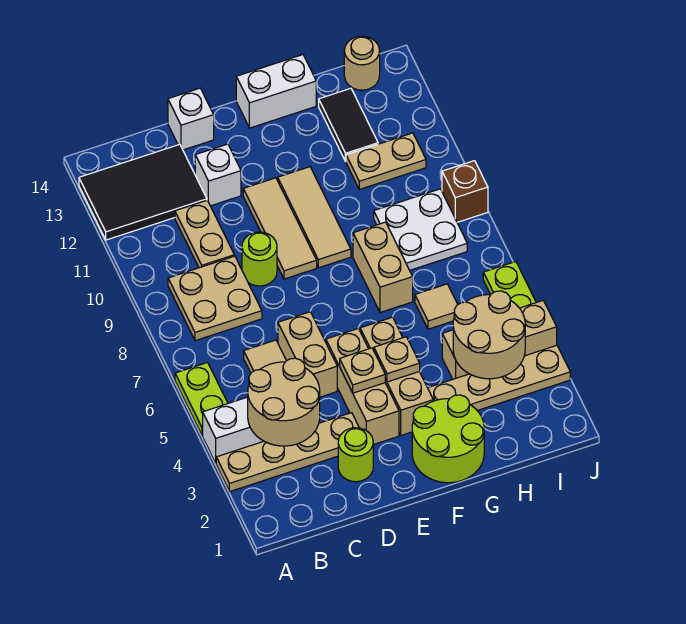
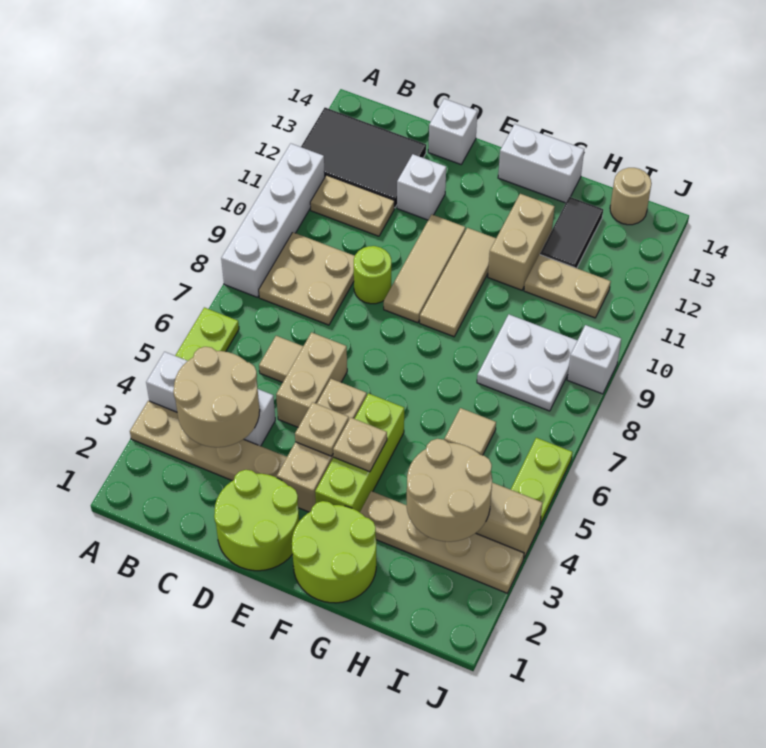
none -> white 1x4 brick [221,144,325,297]
tan 1x2 plate [175,201,234,268] -> tan 1x2 plate turned to [310,175,395,236]
lime 1x1 round brick [338,428,373,482] -> lime 2x2 round brick [214,470,299,571]
tan 1x3 brick [360,317,433,435] -> lime 1x3 brick [315,393,404,512]
tan 1x2 brick [353,222,413,313] -> tan 1x2 brick moved to [488,194,555,290]
brown 1x1 brick [442,161,488,222] -> white 1x1 brick [567,325,621,394]

